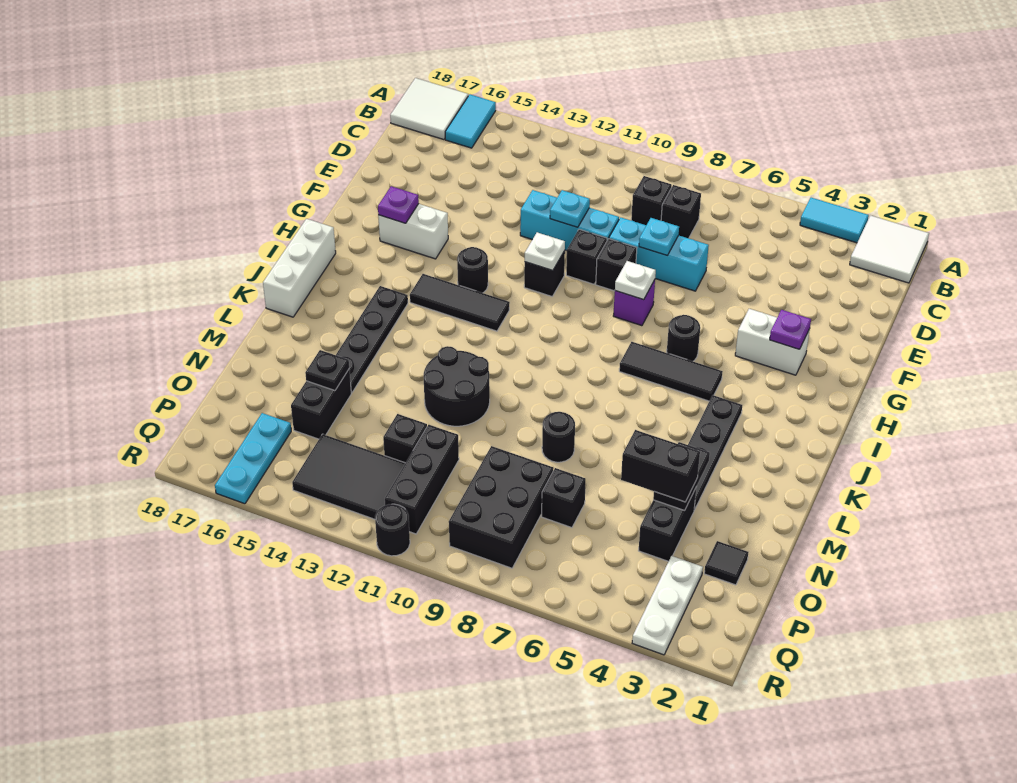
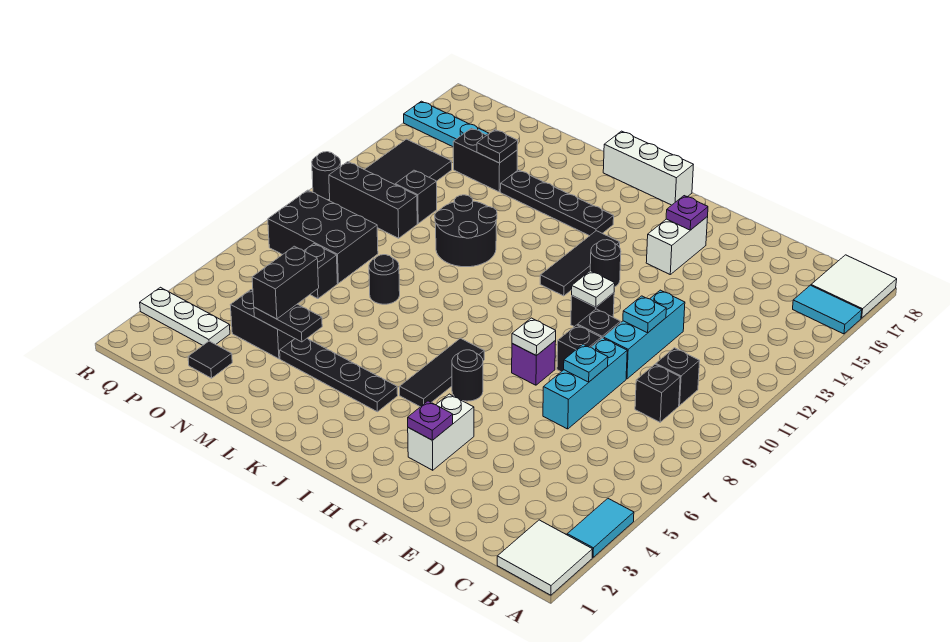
black 1x1 brick [661,185,701,238] -> black 1x1 brick moved to [656,348,700,405]

